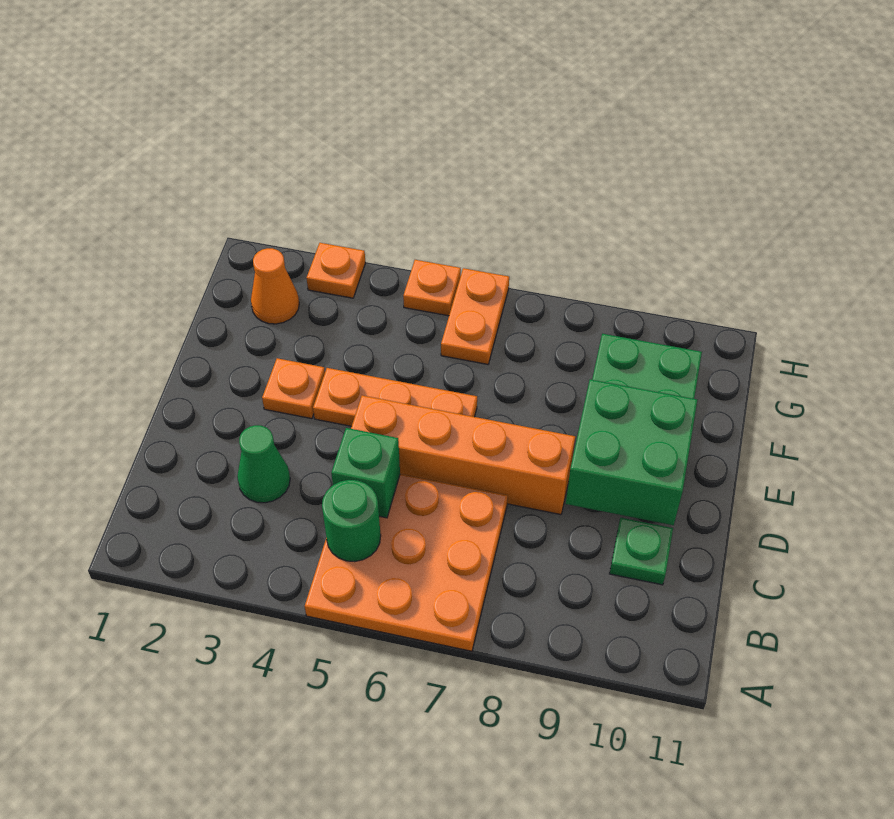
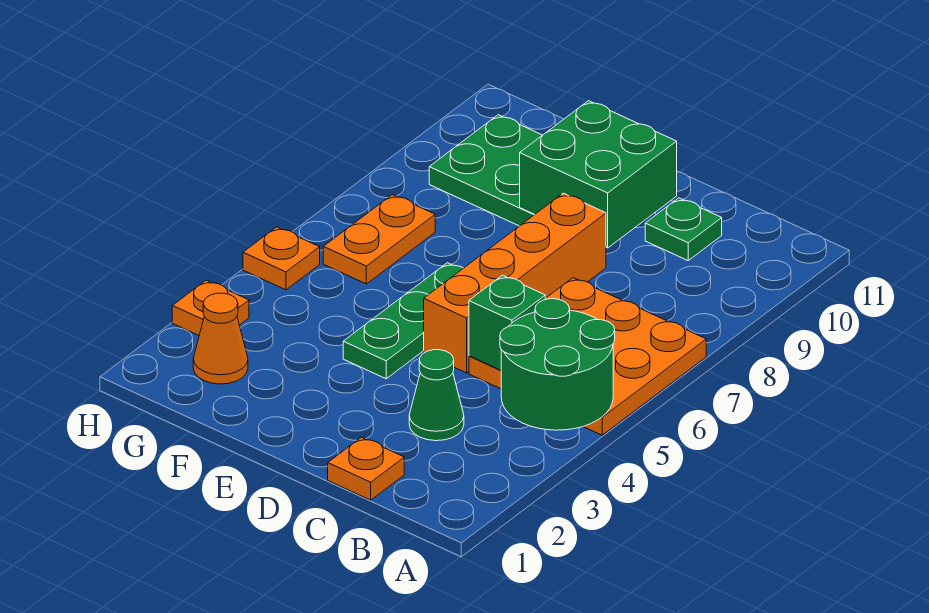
green 1x1 round brick [322,480,381,562] -> green 2x2 round brick [500,299,615,430]
orange 1x1 plate [262,358,325,419] -> orange 1x1 plate moved to [328,437,404,500]
orange 1x3 plate [313,368,477,426] -> green 1x3 plate [343,263,463,379]
orange 1x2 plate [441,268,509,364] -> orange 1x2 plate turned to [323,195,435,284]

